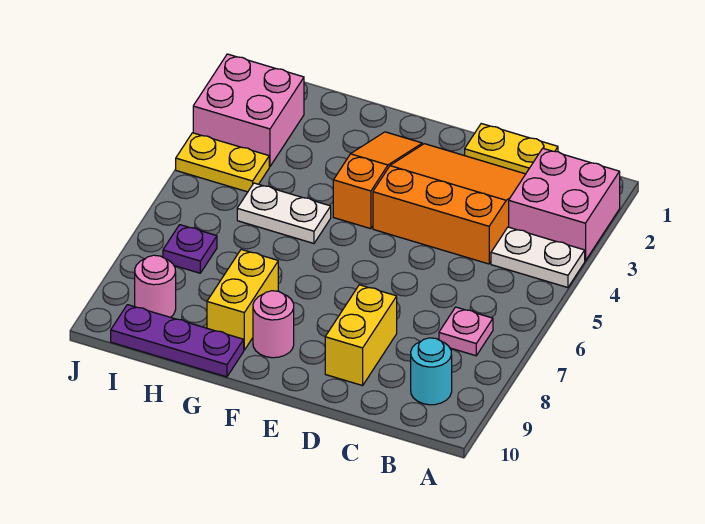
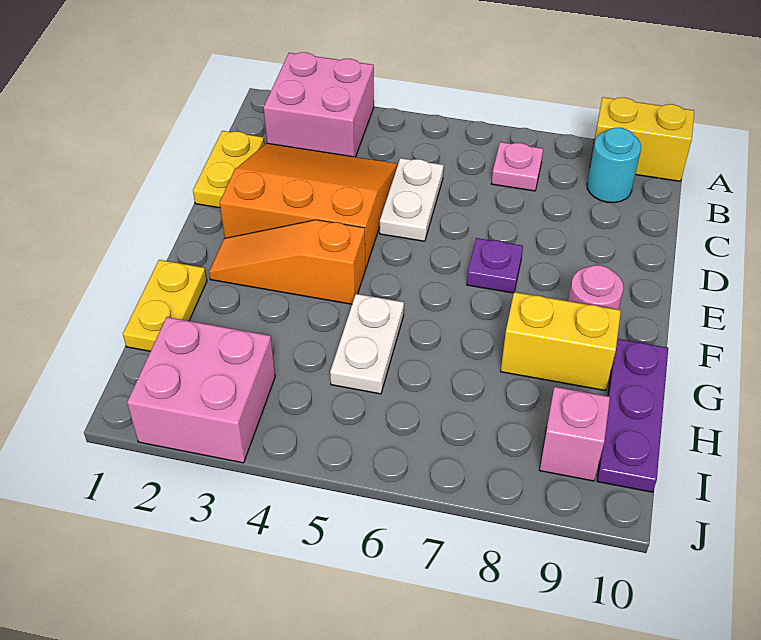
white 1x2 plate [491,227,585,288] -> white 1x2 plate moved to [380,158,444,241]
orange 3x3 slope [373,144,525,264] -> orange 3x3 slope turned to [220,143,398,267]
yellow 1x2 brick [325,285,397,386] -> yellow 1x2 brick moved to [590,97,694,181]
yellow 1x2 plate [176,133,269,192] -> yellow 1x2 plate moved to [123,260,207,351]
purple 1x1 plate [163,225,217,273] -> purple 1x1 plate moved to [467,238,523,293]
pink 1x1 round brick [135,255,176,317] -> pink 1x1 brick [539,387,610,481]

